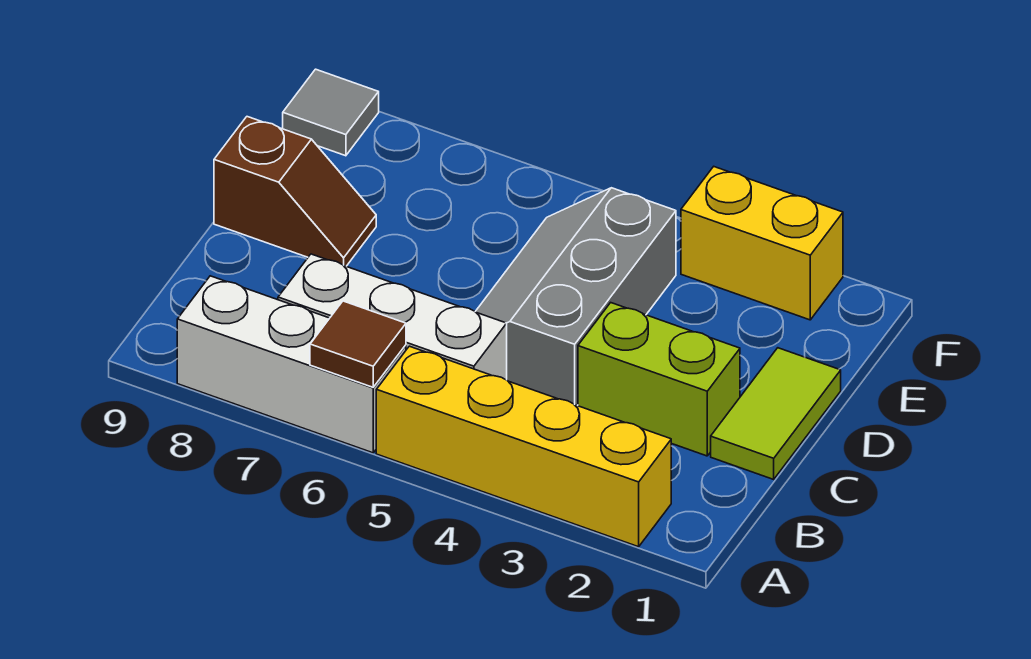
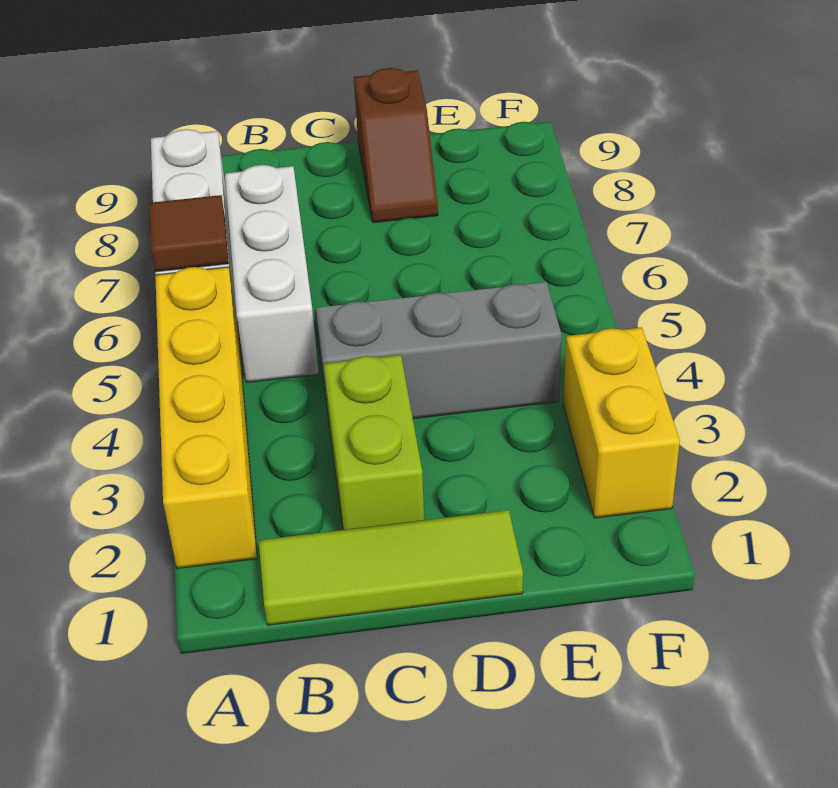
lime 1x2 tile [711,348,841,479] -> lime 1x3 tile [259,510,523,625]
grey 1x1 tile [283,69,379,156] -> none

